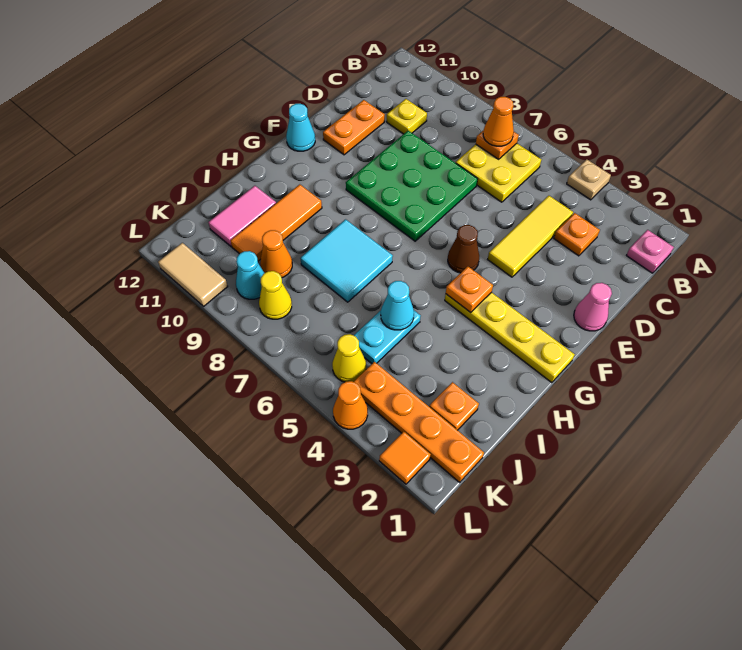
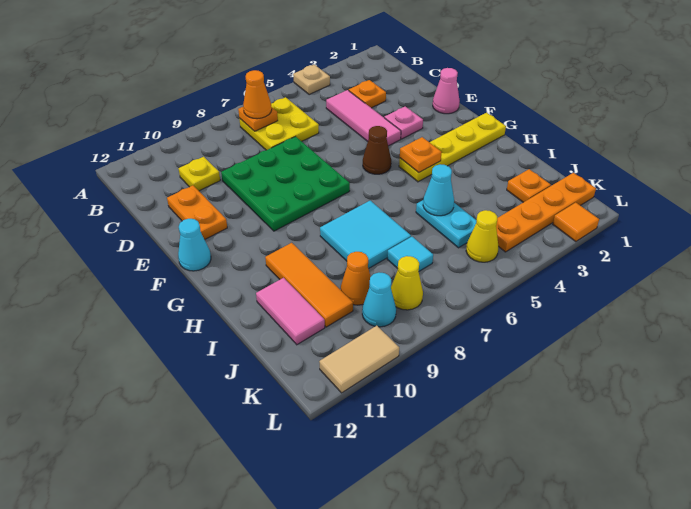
pink 1x1 plate [626,230,674,273] -> pink 1x1 plate moved to [384,107,423,139]
yellow 1x3 tile [488,196,573,277] -> pink 1x3 tile [326,90,401,146]
none -> cyan 1x1 tile [387,237,433,271]
orange 1x1 cone [333,381,368,429] -> none

